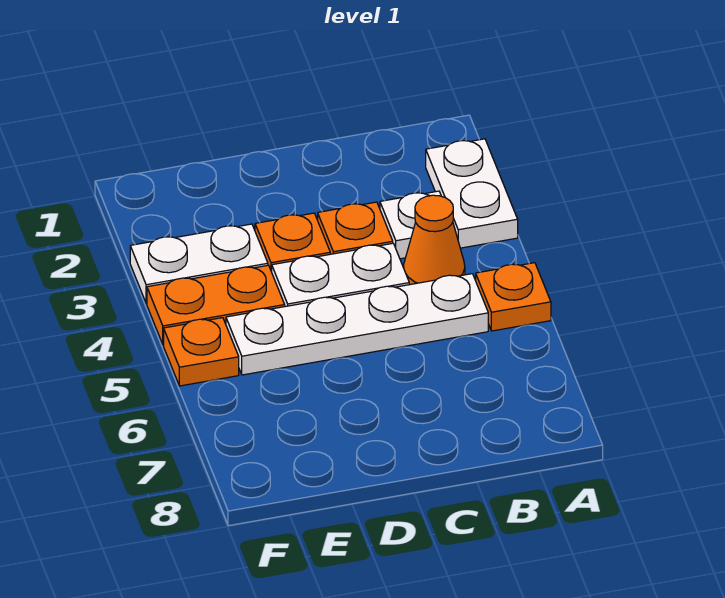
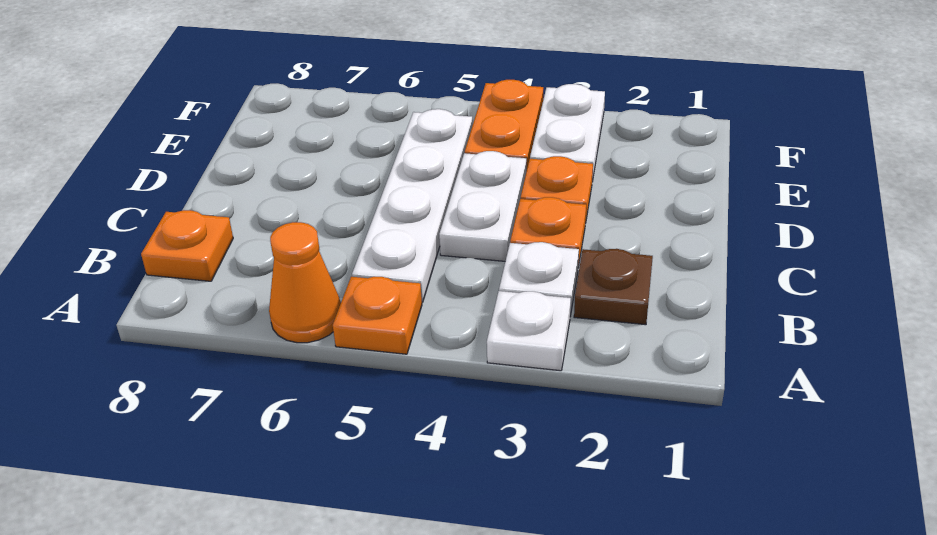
white 1x2 plate [426,139,518,248] -> white 1x1 plate [487,291,571,371]
none -> brown 1x1 plate [574,249,653,325]
orange 1x1 cone [403,195,465,285] -> orange 1x1 cone moved to [269,222,341,343]
orange 1x1 plate [164,318,239,386] -> orange 1x1 plate moved to [141,210,233,281]

